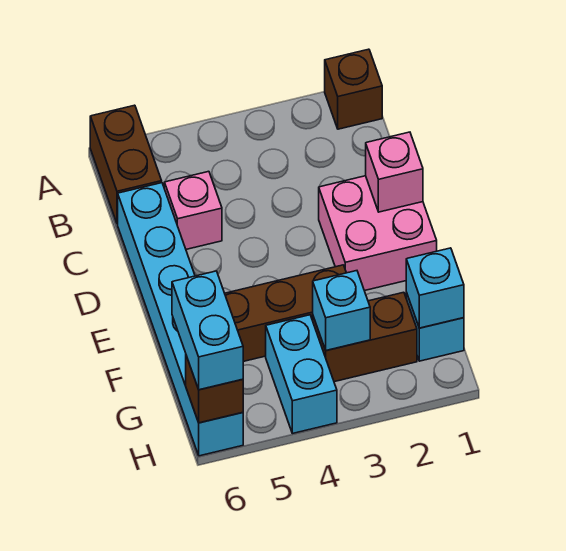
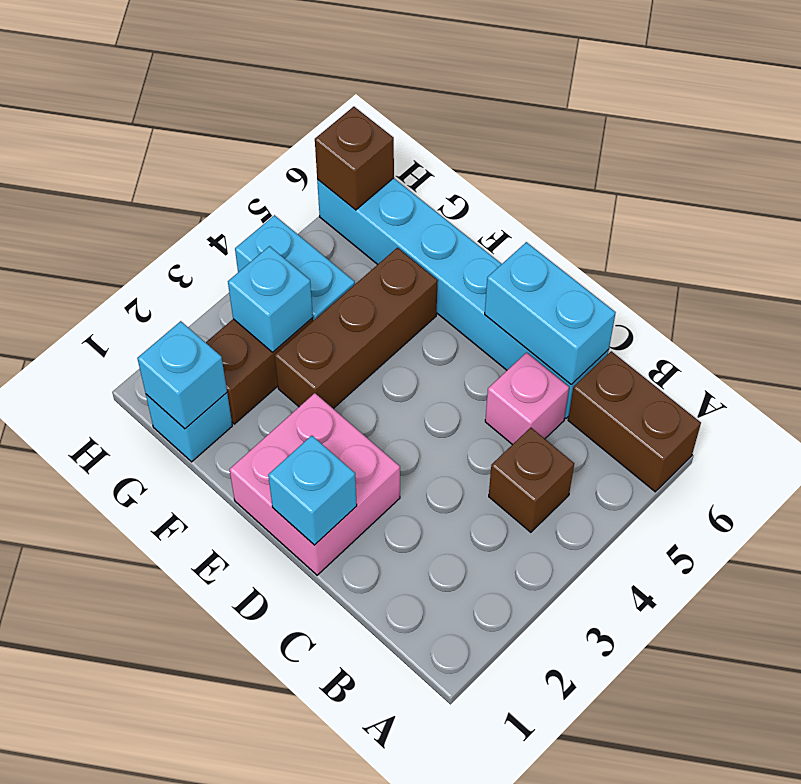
brown 1x1 brick [325,49,382,129] -> brown 1x1 brick moved to [489,428,574,532]
pink 1x1 brick [366,132,423,212] -> cyan 1x1 brick [268,436,357,545]
cyan 1x2 brick [172,271,243,390] -> cyan 1x2 brick moved to [485,242,616,385]

